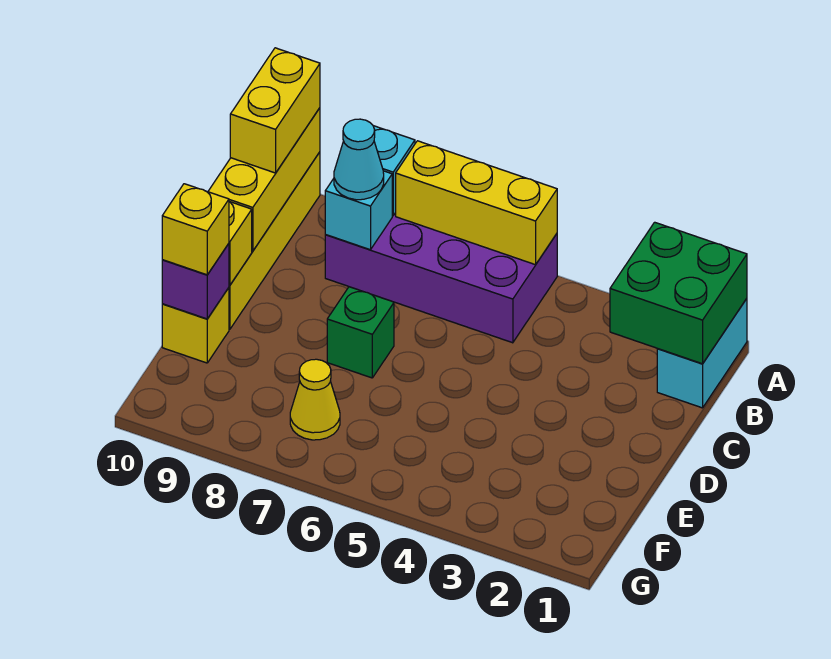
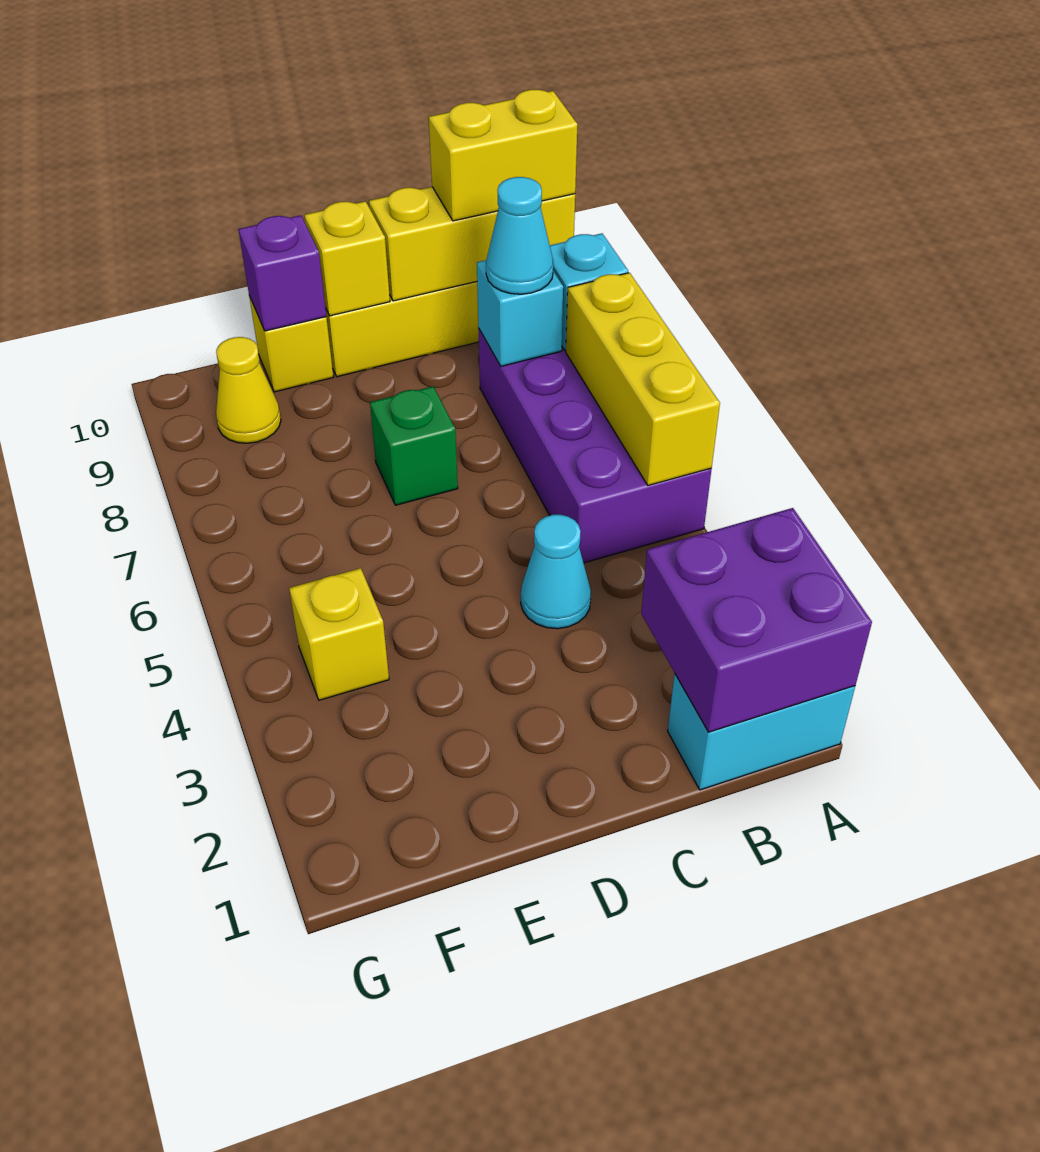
green 2x2 brick [610,222,747,364] -> purple 2x2 brick [641,508,872,732]
none -> cyan 1x1 cone [521,515,591,629]
yellow 1x1 brick [162,184,229,275] -> yellow 1x1 brick moved to [289,568,389,700]
yellow 1x1 cone [290,359,340,440] -> yellow 1x1 cone moved to [216,337,281,443]

